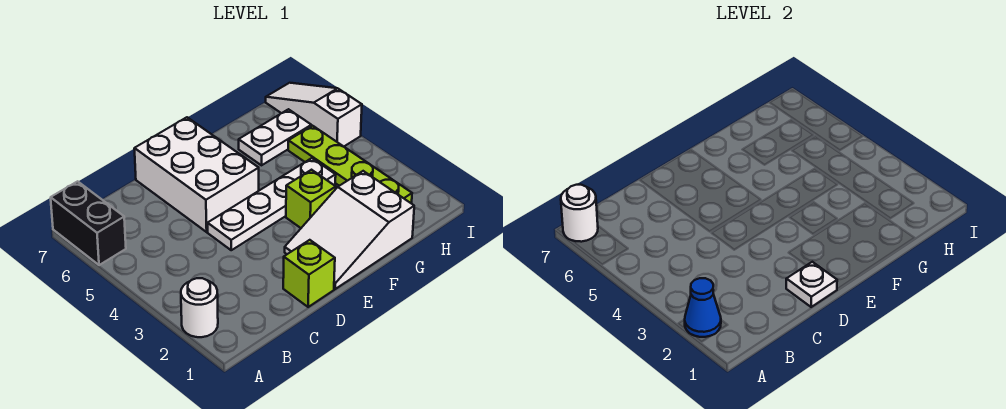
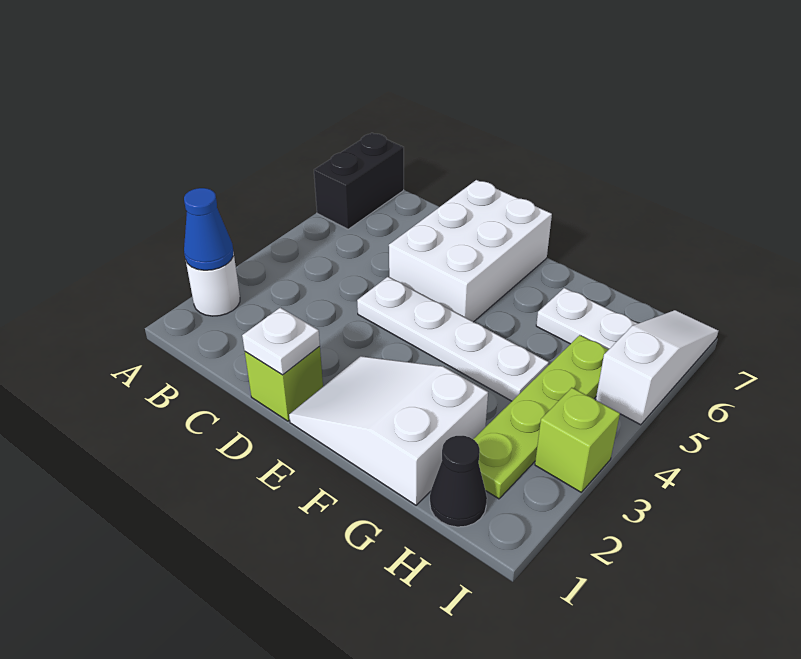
white 1x1 round brick [561,185,598,242] -> none
lime 1x1 brick [286,170,336,228] -> lime 1x1 brick moved to [535,388,620,492]
none -> black 1x1 cone [430,436,487,527]

